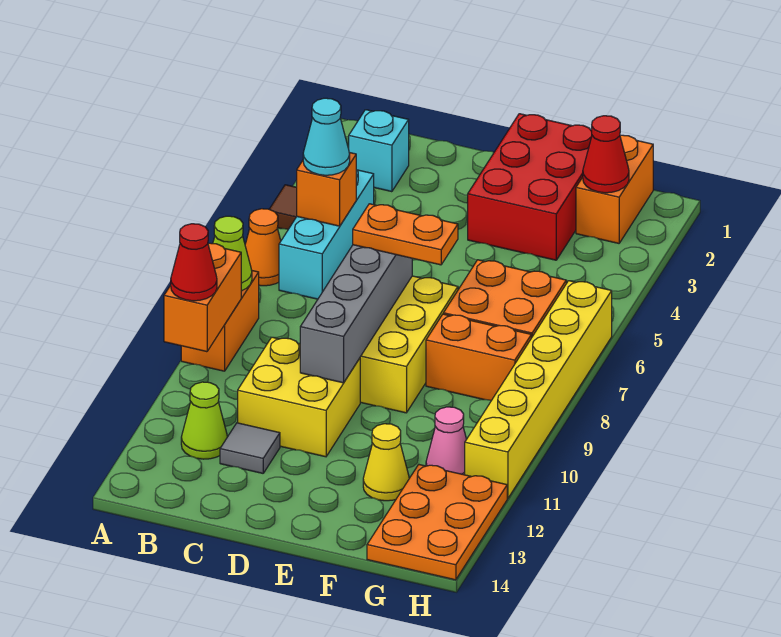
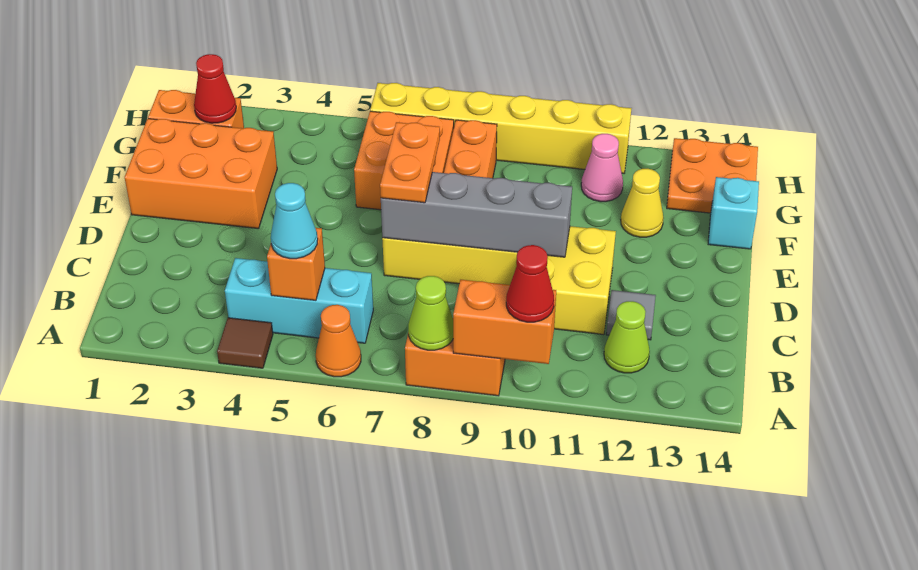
cyan 1x1 brick [349,110,409,192] -> cyan 1x1 brick moved to [708,177,759,249]
red 2x3 brick [468,114,592,260] -> orange 2x3 brick [125,119,277,229]
orange 2x3 plate [367,465,507,580] -> orange 2x2 plate [667,138,758,213]

